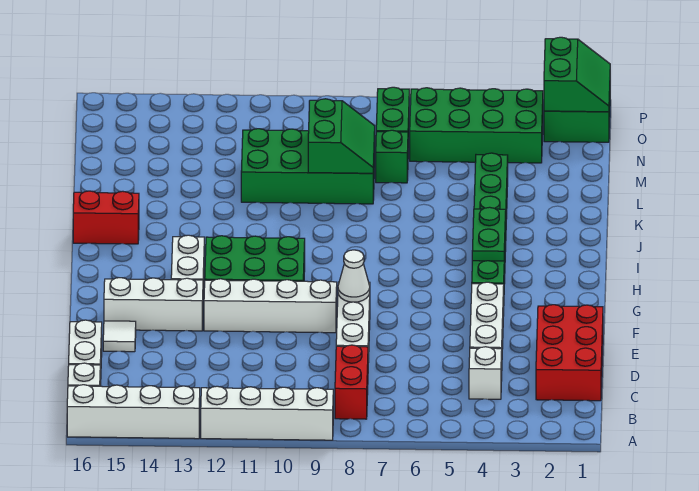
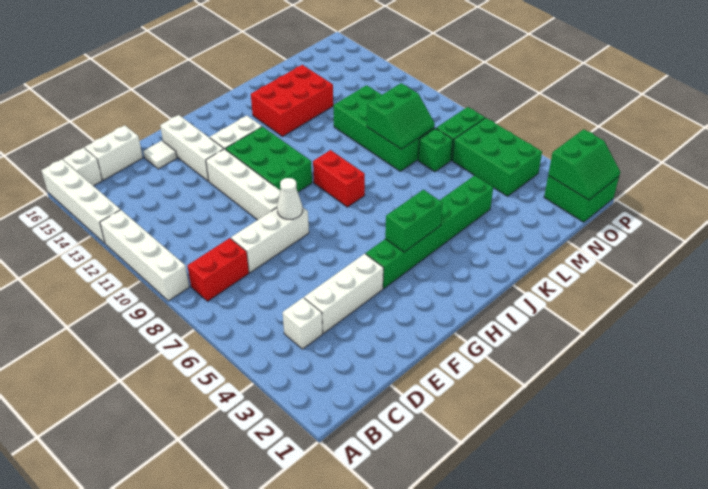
red 2x3 brick [536,305,603,401] -> red 2x3 brick moved to [251,65,333,136]
green 1x2 plate [472,207,506,261] -> green 1x2 brick [385,190,443,252]
red 1x2 brick [73,191,139,244] -> red 1x2 brick moved to [313,150,365,207]
green 2x4 brick [410,88,543,163] -> green 2x3 brick [452,118,542,196]

